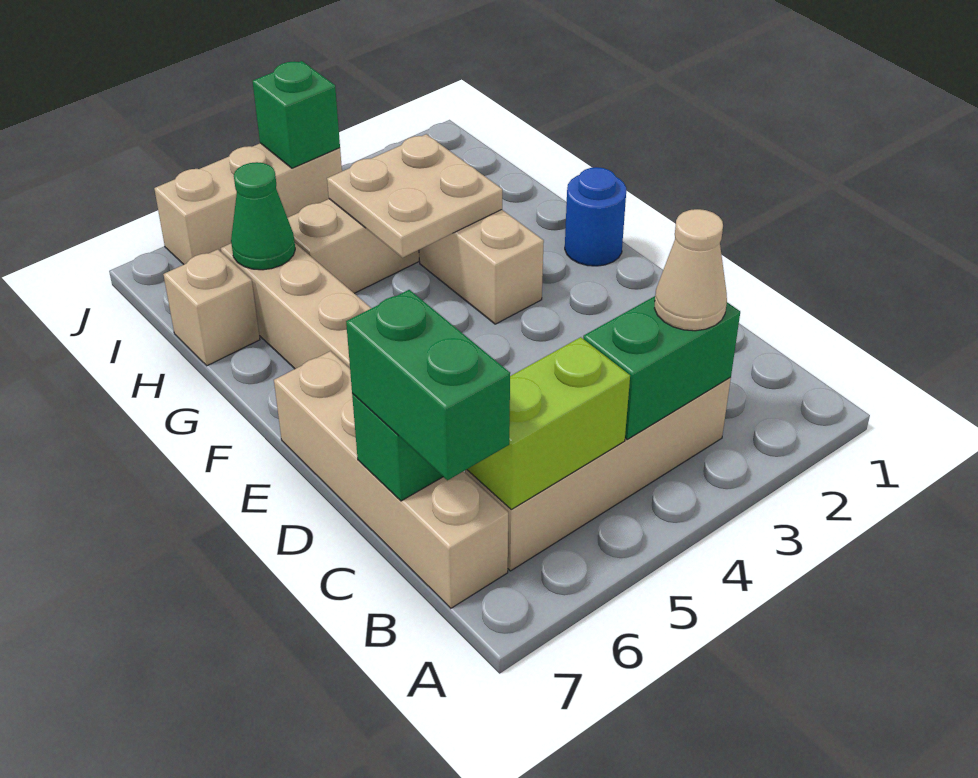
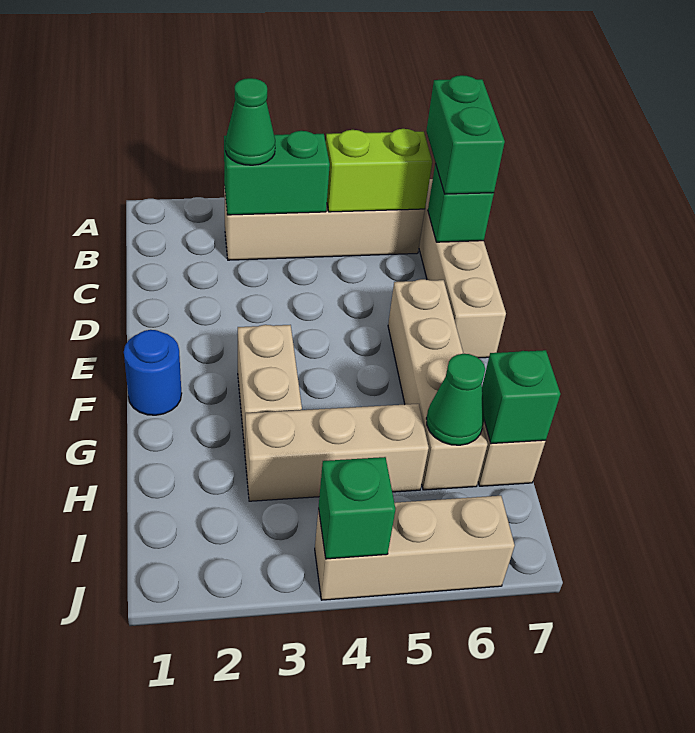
tan 1x1 cone [654,209,727,331] -> green 1x1 cone [225,78,275,165]
tan 2x2 plate [327,134,502,258] -> none
none -> green 1x1 brick [482,350,560,444]

